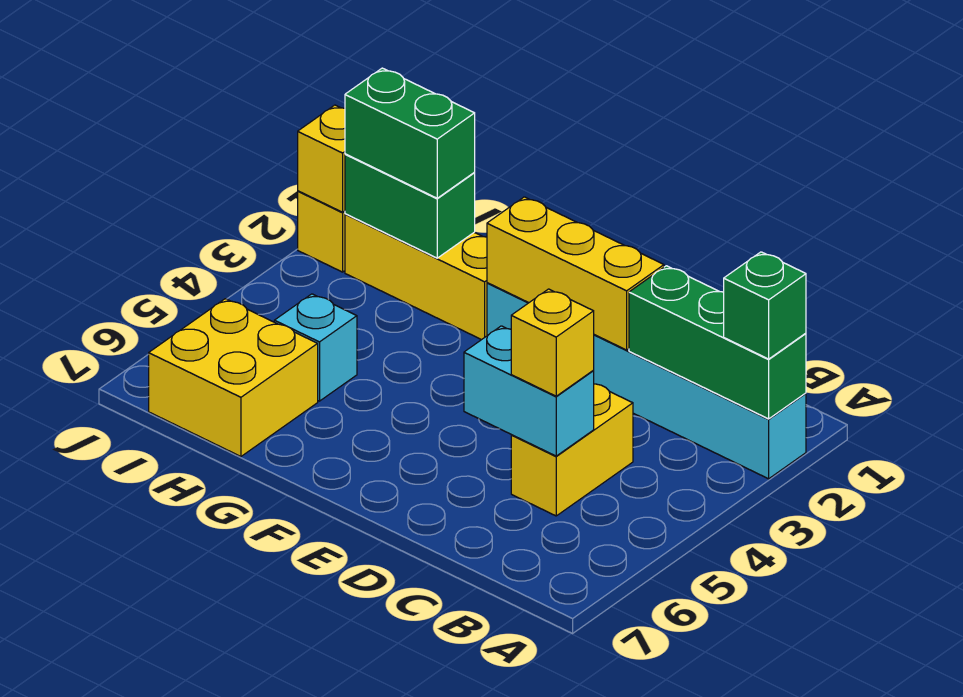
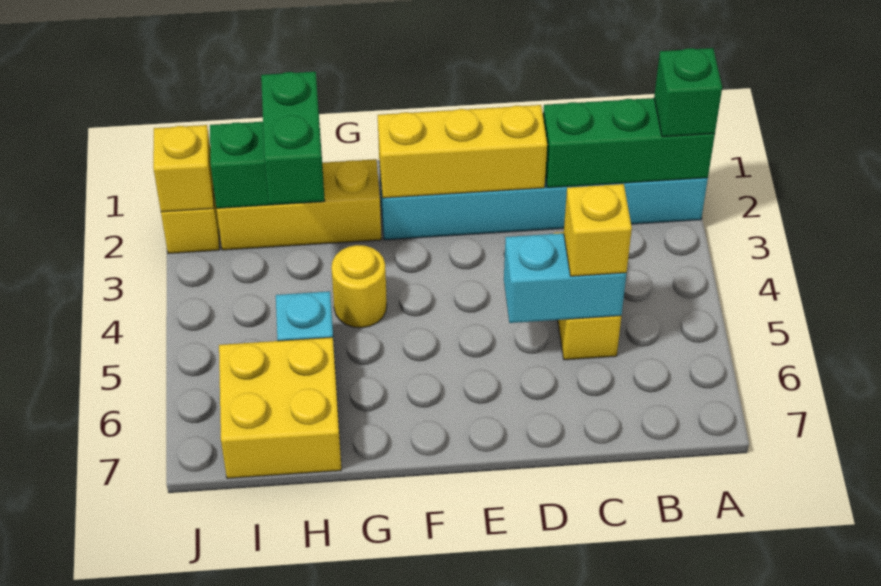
none -> yellow 1x1 round brick [331,245,387,328]
green 1x2 brick [345,68,475,198] -> green 1x2 brick turned to [261,72,324,204]

